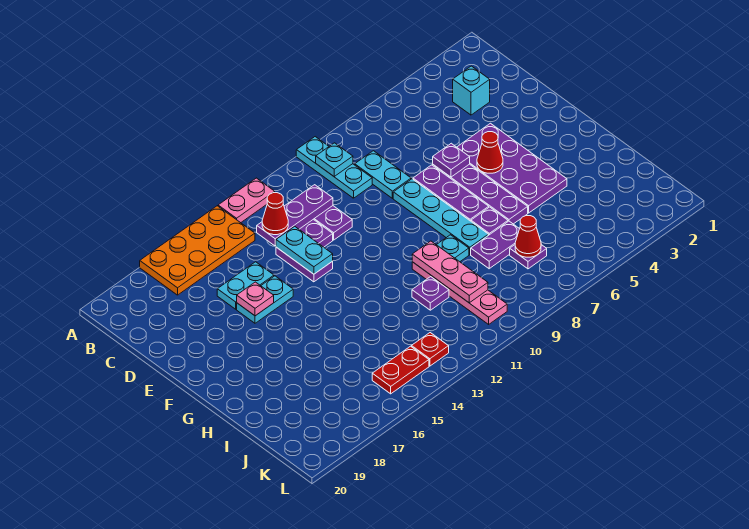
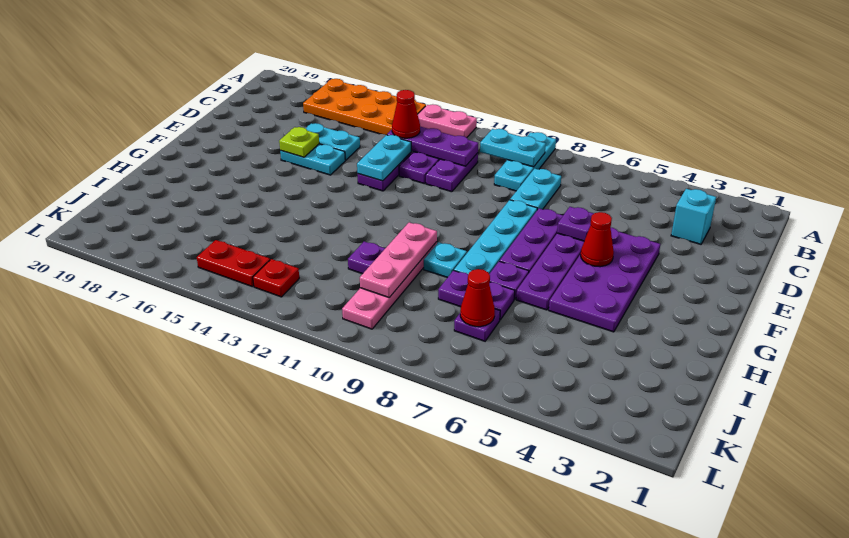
cyan 1x1 plate [316,143,353,176] -> cyan 1x2 plate [480,129,546,167]
pink 1x1 plate [237,282,274,316] -> lime 1x1 plate [279,127,319,157]

